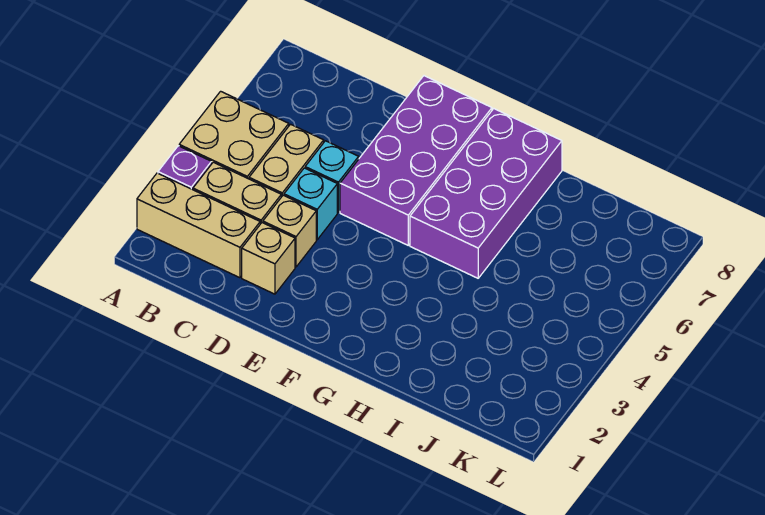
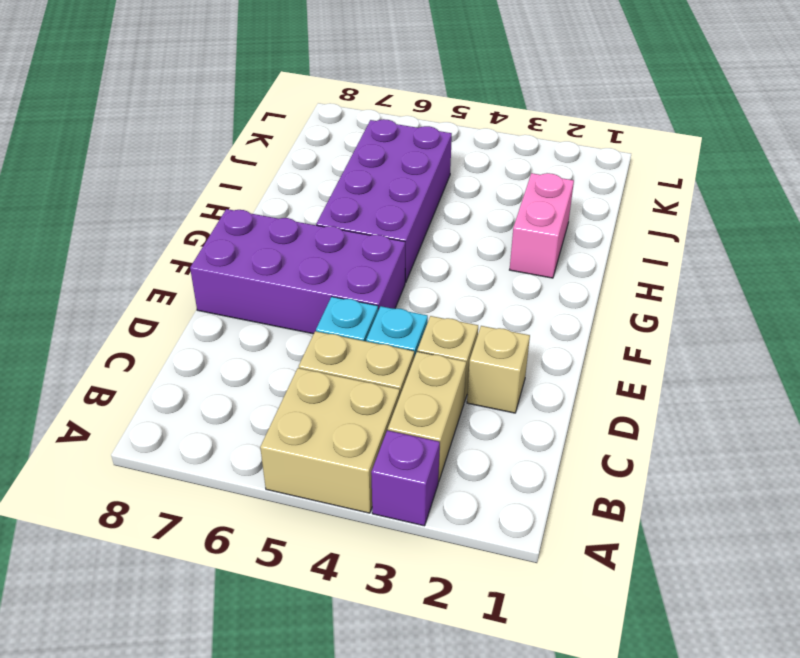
tan 1x3 brick [137,173,260,278] -> none
purple 2x4 brick [410,109,562,278] -> purple 2x4 brick turned to [316,119,452,283]
none -> pink 1x2 brick [510,173,574,278]

